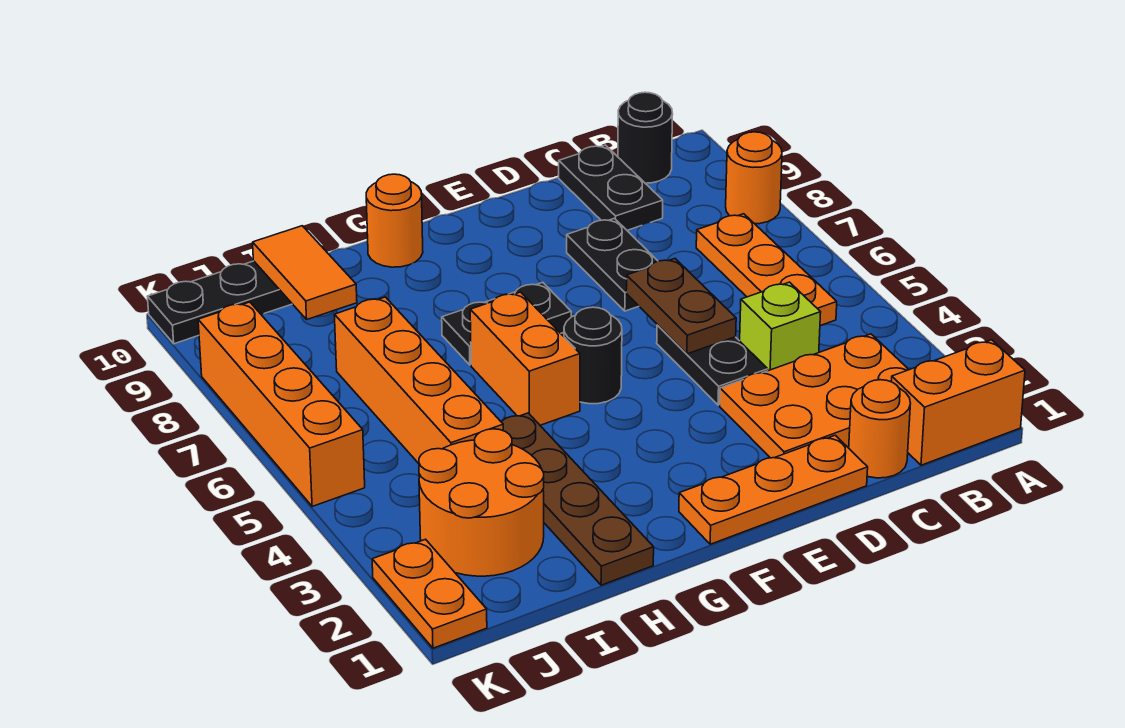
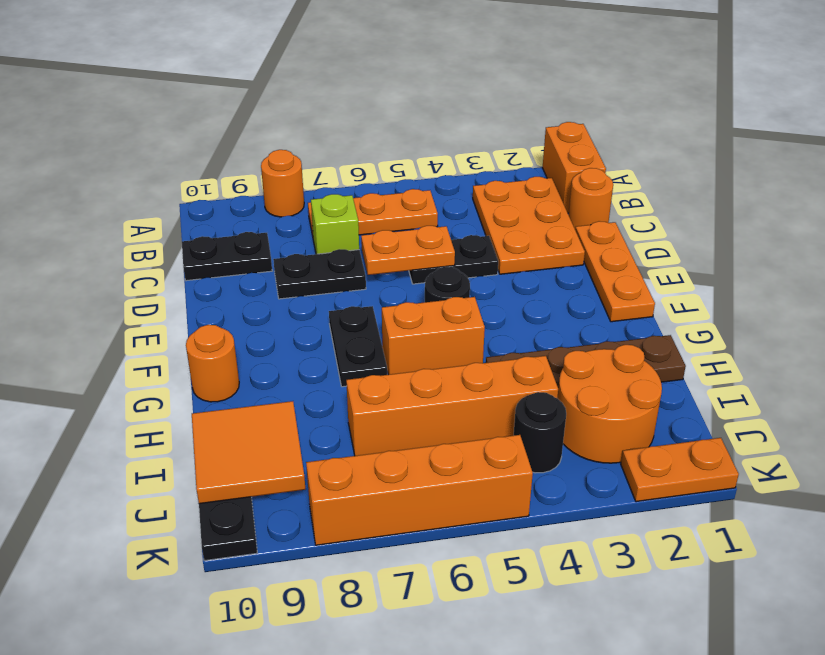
black 1x1 round brick [618,92,673,183] -> black 1x1 round brick moved to [514,392,566,473]
lime 1x1 brick [740,282,821,371] -> lime 1x1 brick moved to [311,194,359,254]
brown 1x2 plate [626,259,736,354] -> orange 1x2 plate [361,226,455,275]
orange 1x2 tile [253,226,357,319] -> orange 2x2 tile [192,401,305,504]

